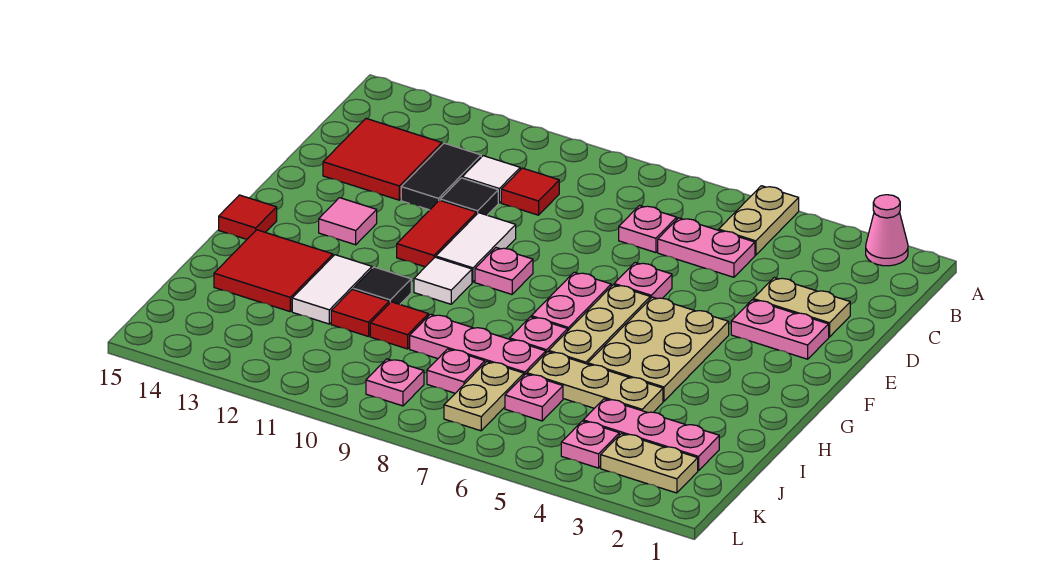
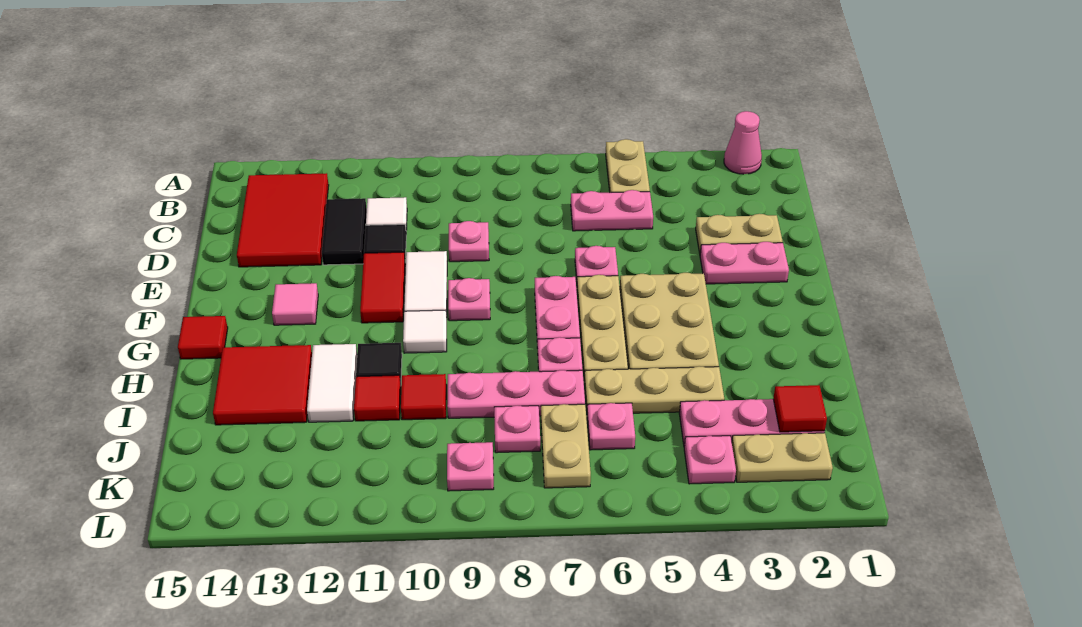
pink 1x1 plate [619,205,677,253] -> pink 1x1 plate moved to [449,221,489,262]
red 1x1 tile [501,168,559,215] -> red 1x1 tile moved to [773,385,827,432]
red 2x2 tile [323,119,442,200] -> red 2x3 tile [237,173,329,267]

